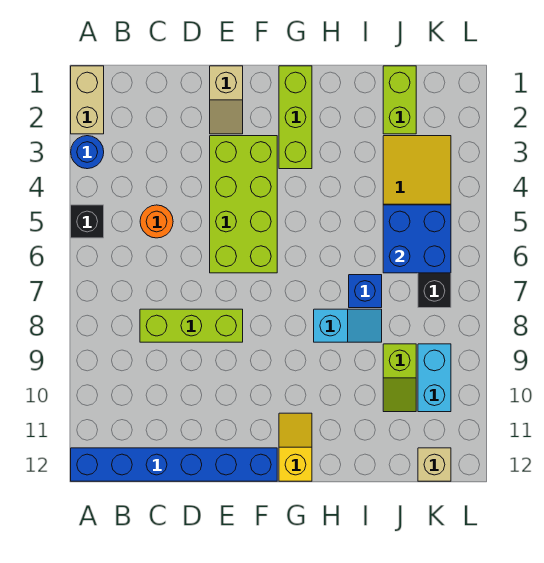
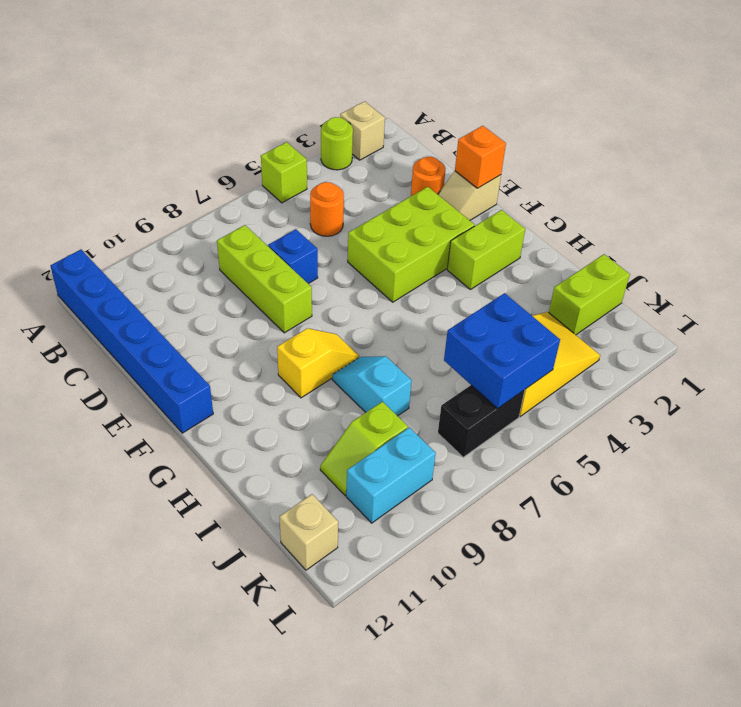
tan 1x2 brick [71,66,104,134] -> tan 1x1 brick [340,101,385,160]
blue 1x1 round brick [71,136,104,169] -> lime 1x1 round brick [321,117,353,170]
black 1x1 brick [71,205,104,238] -> lime 1x1 brick [261,142,307,203]
none -> orange 1x1 round brick [411,157,446,196]
none -> orange 1x1 brick [455,126,506,188]
lime 2x4 brick [210,136,277,273] -> lime 2x3 brick [348,187,475,302]
lime 1x3 brick [279,66,312,169] -> lime 1x2 brick [447,210,525,289]
yellow 1x2 slope [279,413,312,481] -> yellow 1x2 slope moved to [277,328,359,398]
cyan 1x2 slope [314,309,382,342] -> cyan 1x2 slope turned to [332,356,412,416]
blue 1x1 brick [349,275,382,308] -> blue 1x1 brick moved to [268,229,318,284]

